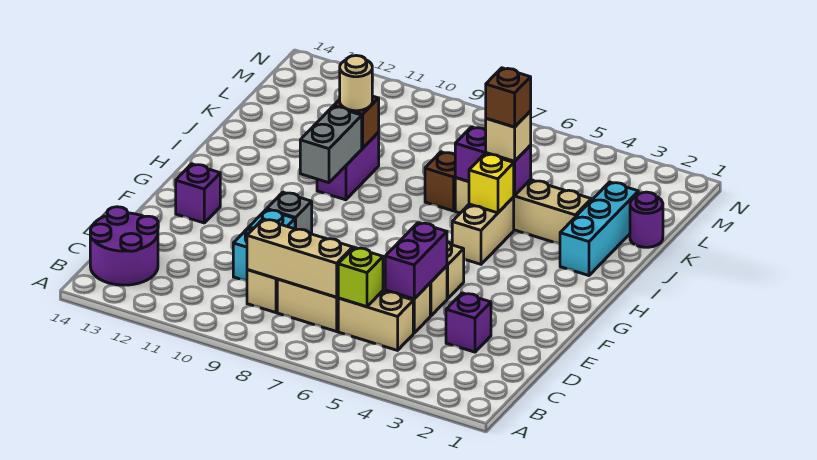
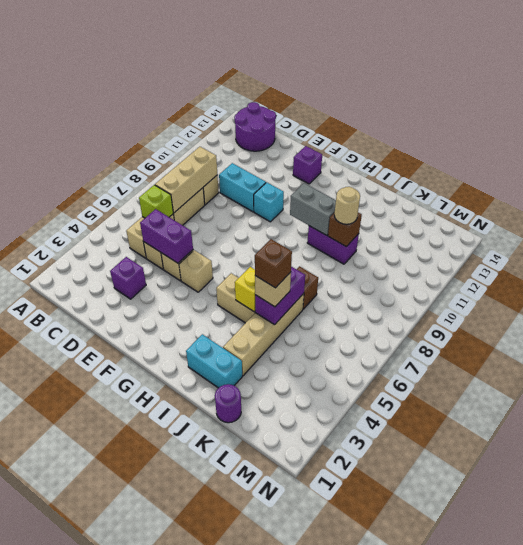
grey 1x1 brick [267,192,312,234] -> cyan 1x1 brick [254,182,284,222]
cyan 1x3 brick [560,182,638,276] -> cyan 1x2 brick [186,334,242,388]

